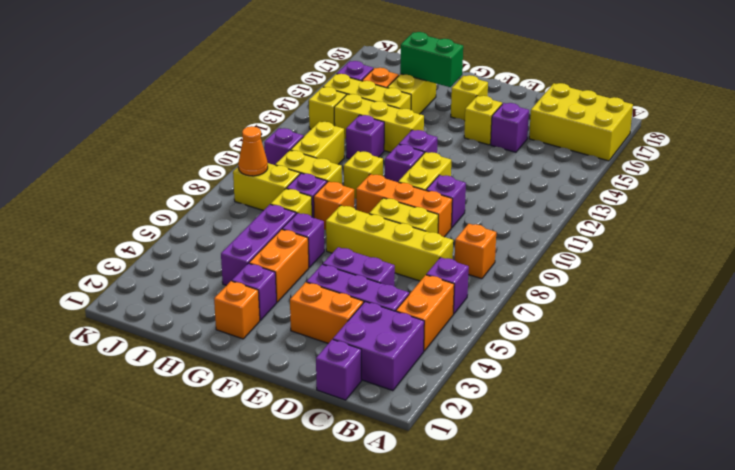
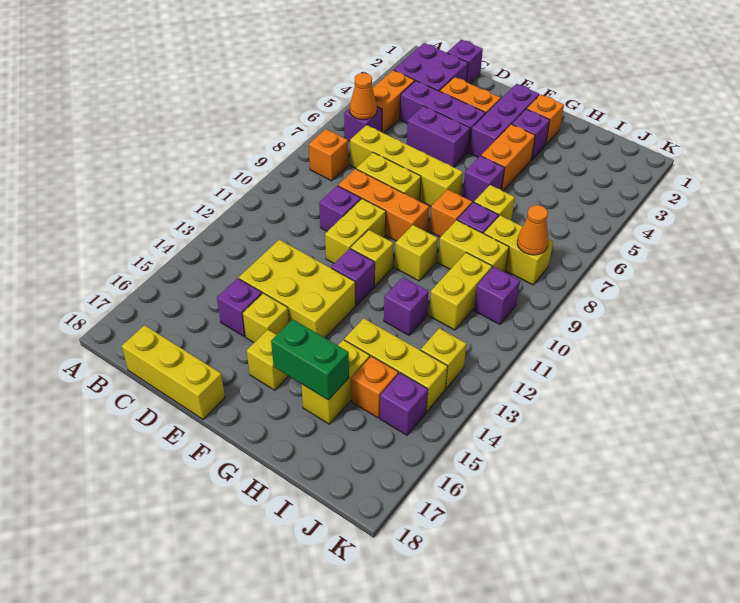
yellow 2x3 brick [529,83,633,161] -> yellow 2x3 brick moved to [239,240,355,338]
none -> orange 1x1 cone [350,73,377,120]
purple 1x1 brick [385,144,424,182] -> yellow 1x1 brick [351,230,393,286]
yellow 1x3 brick [334,94,424,152] -> yellow 1x3 brick moved to [122,325,225,420]
purple 1x3 brick [221,204,296,286] -> purple 1x3 brick moved to [470,84,539,158]

